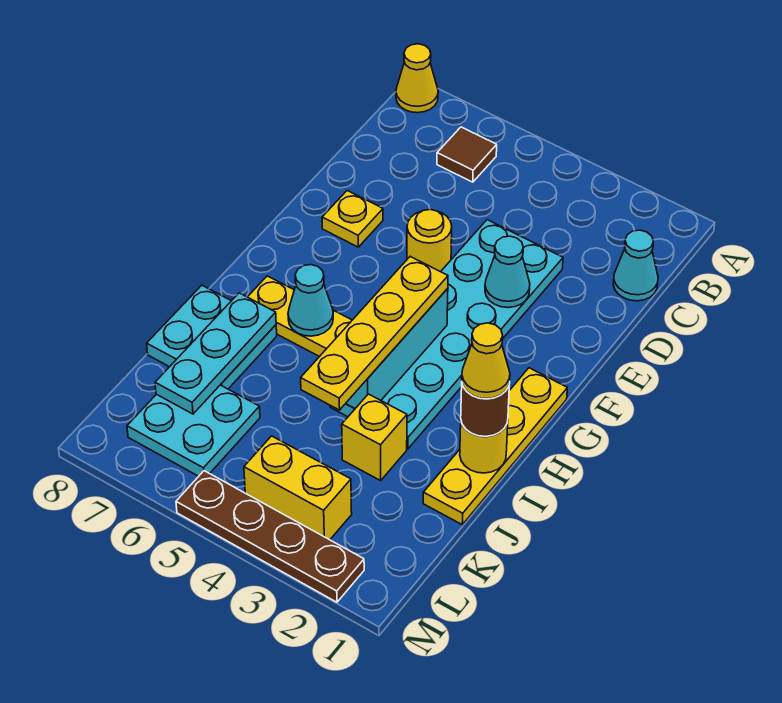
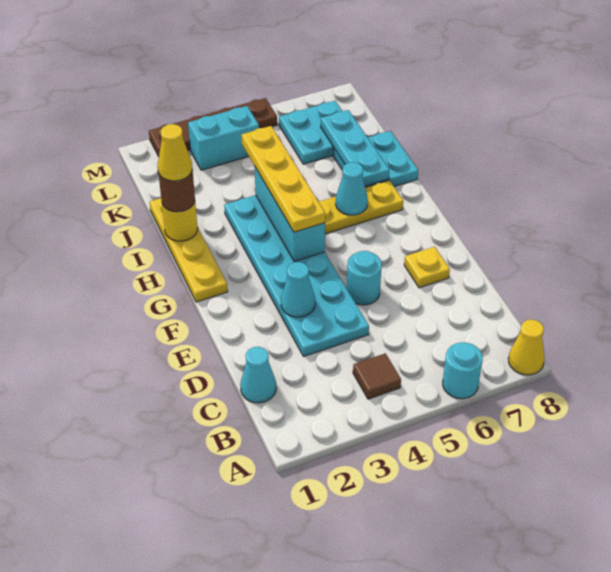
none -> cyan 1x1 round brick [443,342,483,399]
brown 1x1 tile [437,127,497,182] -> brown 1x1 tile moved to [353,353,401,399]
yellow 1x1 round brick [407,209,452,272] -> cyan 1x1 round brick [347,251,382,305]
yellow 1x1 brick [342,394,407,481] -> none
yellow 1x2 brick [244,436,352,540] -> cyan 1x2 brick [188,106,259,170]

